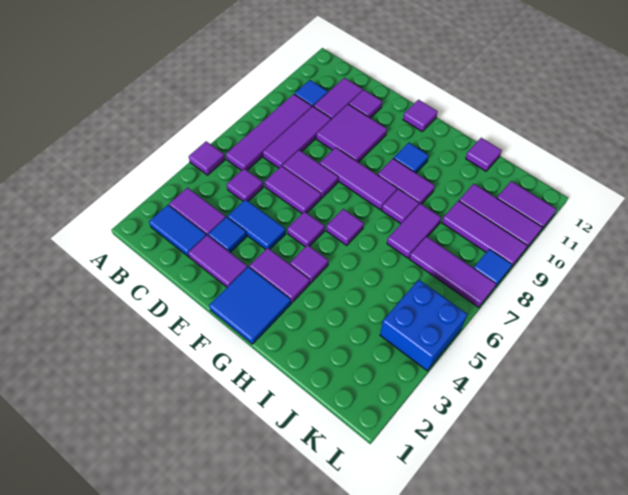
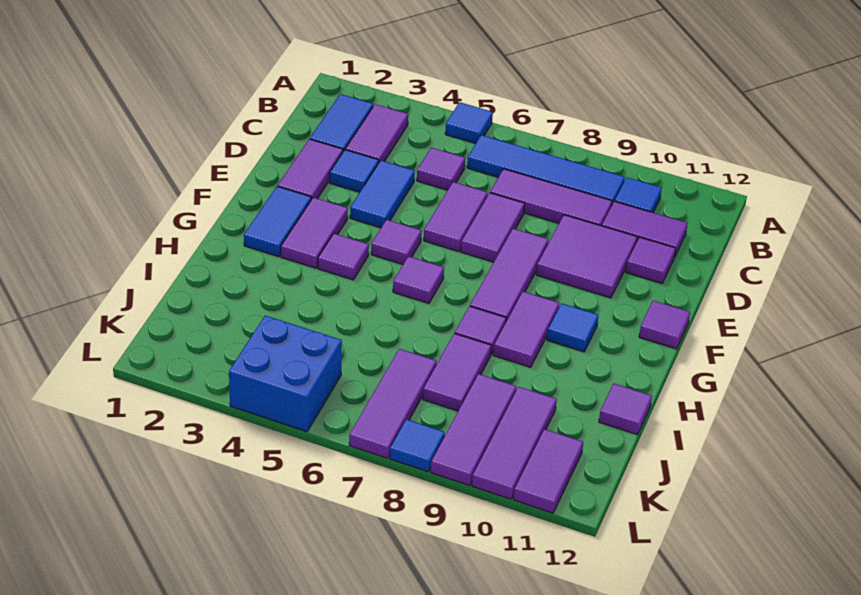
purple 1x1 tile [189,141,225,175] -> blue 1x1 tile [445,102,493,143]
purple 1x4 tile [226,94,312,170] -> blue 1x4 tile [467,135,625,204]
blue 2x2 tile [209,267,291,344] -> blue 1x2 tile [244,186,311,257]
purple 1x2 tile [387,203,441,258] -> purple 1x2 tile turned to [423,333,491,411]

